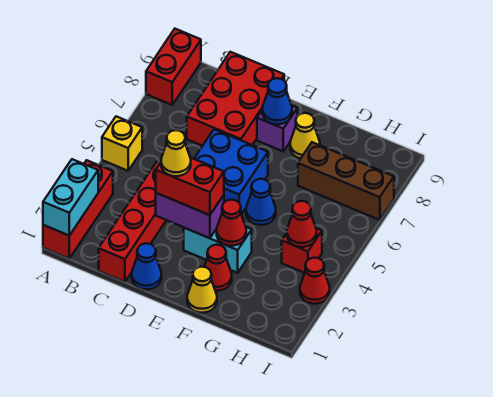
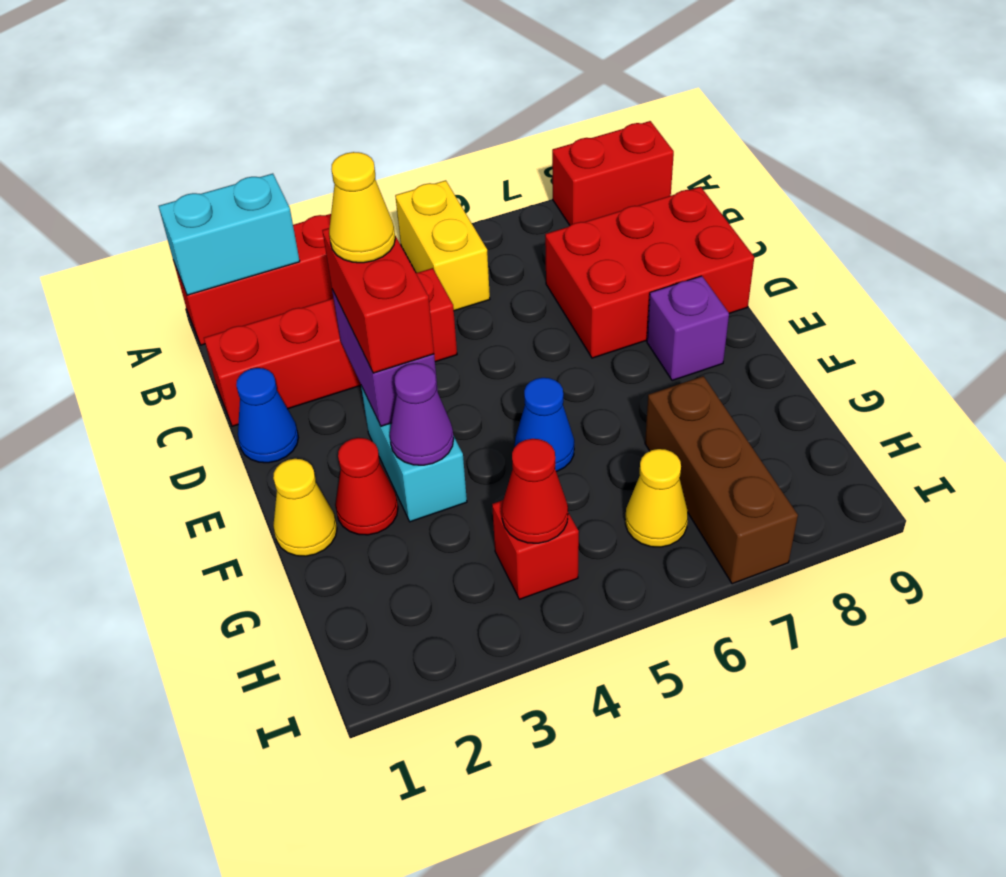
yellow 1x1 brick [102,116,142,171] -> yellow 1x2 brick [395,180,490,311]
blue 2x2 brick [194,129,268,214] -> none
blue 1x1 cone [262,78,292,124] -> none
red 1x1 cone [217,200,246,246] -> purple 1x1 cone [390,363,454,465]
yellow 1x1 cone [290,113,320,158] -> yellow 1x1 cone moved to [625,449,688,547]
red 1x1 cone [300,258,330,304] -> none

